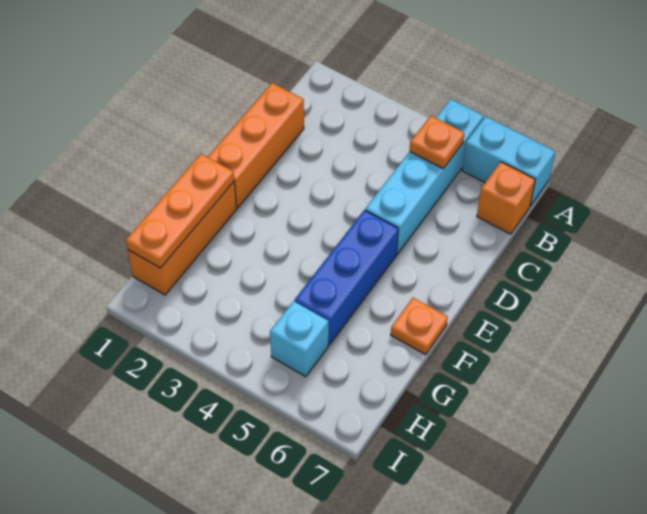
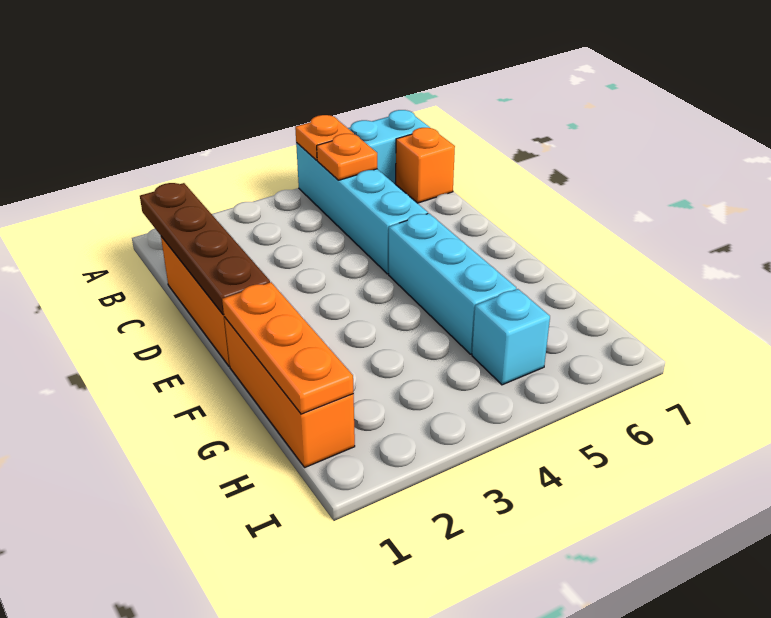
none -> brown 1x4 plate [140,183,270,315]
blue 1x3 brick [295,210,398,345] -> cyan 1x3 brick [389,213,516,354]
orange 1x1 plate [391,298,448,355] -> orange 1x1 plate moved to [295,115,354,160]

